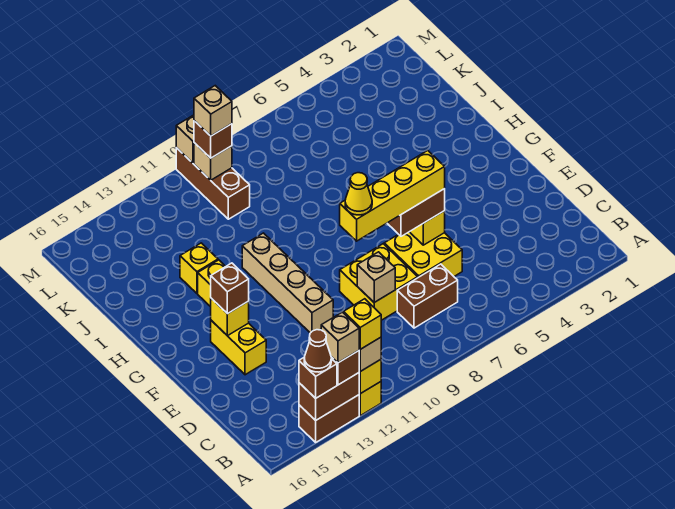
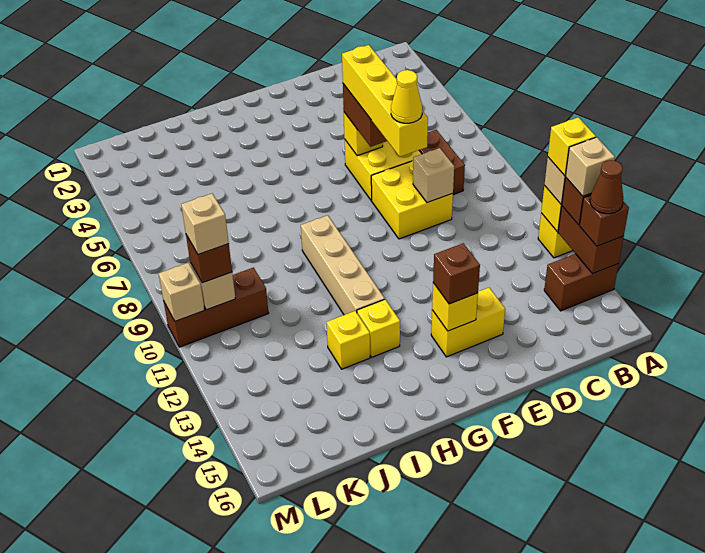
brown 1x2 brick [299,395,359,442] -> brown 1x2 brick turned to [544,254,619,311]
tan 1x4 brick [242,233,333,333] -> tan 1x4 brick turned to [301,215,385,315]

